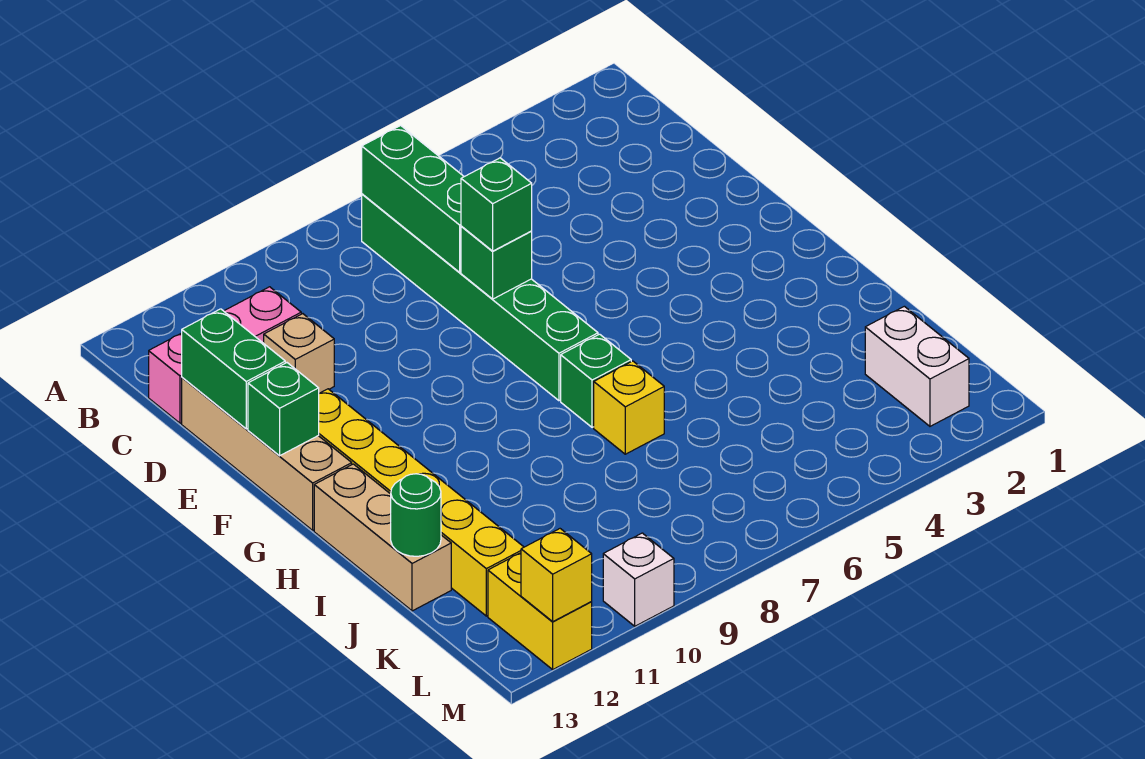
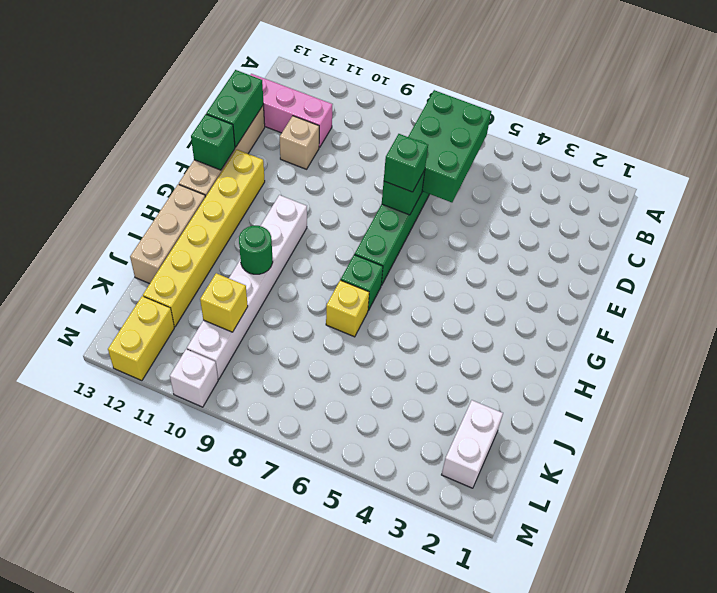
green 1x3 brick [362,125,464,272] -> green 2x3 brick [408,90,491,202]
none -> white 1x6 brick [187,195,307,379]
green 1x1 round brick [391,474,441,556] -> green 1x1 round brick moved to [239,226,273,274]
yellow 1x1 brick [521,529,592,621] -> yellow 1x1 brick moved to [200,273,248,332]

